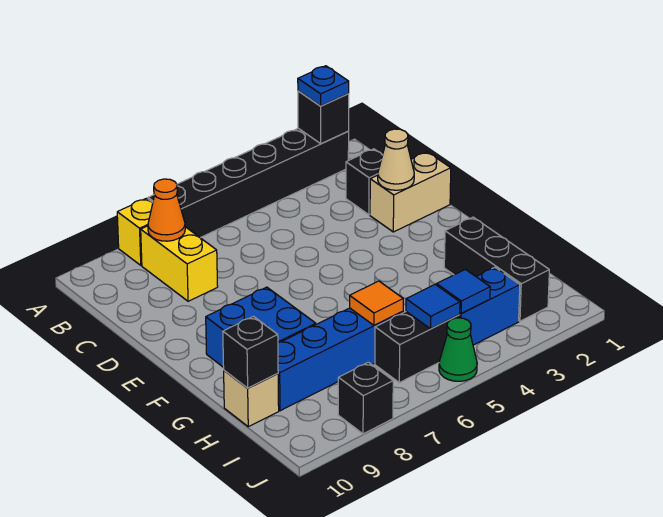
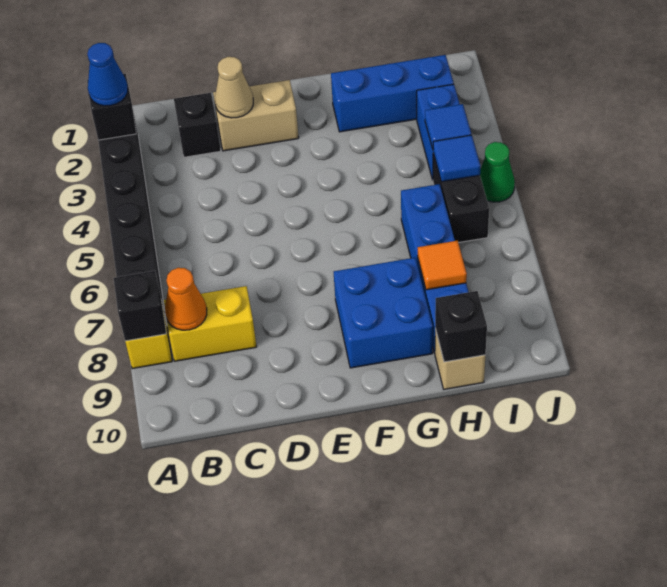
blue 1x1 plate [298,66,349,106] -> blue 1x1 cone [87,43,128,106]
tan 1x2 brick [370,152,451,232] -> tan 1x2 brick turned to [213,80,299,151]
black 1x3 brick [444,217,549,321] -> blue 1x3 brick [331,55,454,132]
orange 1x1 tile [350,281,403,325] -> orange 1x1 tile moved to [418,240,467,290]
black 1x1 brick [338,362,393,434] -> black 1x1 brick moved to [113,271,166,341]

